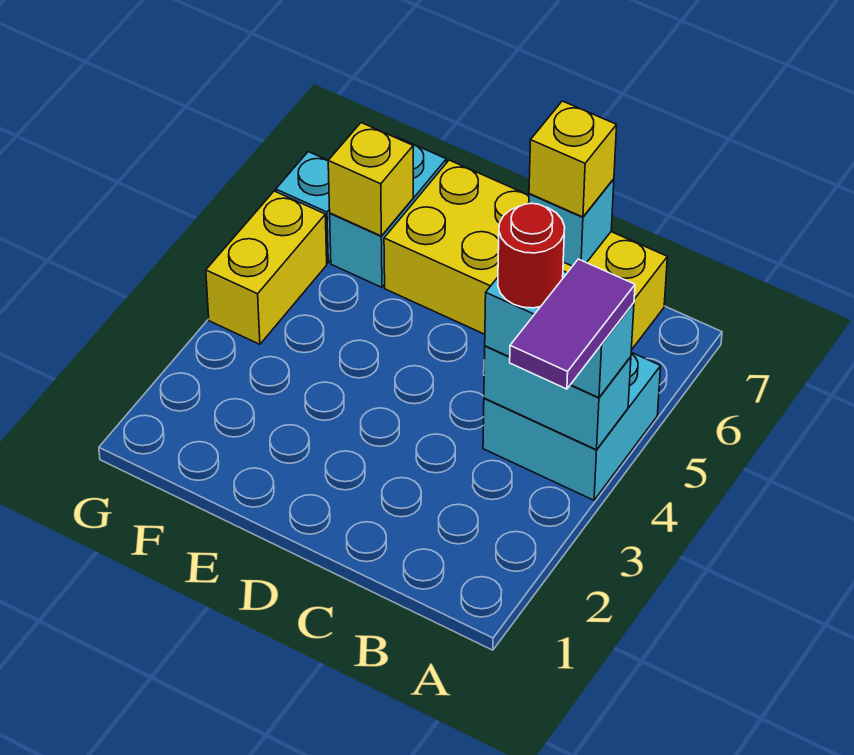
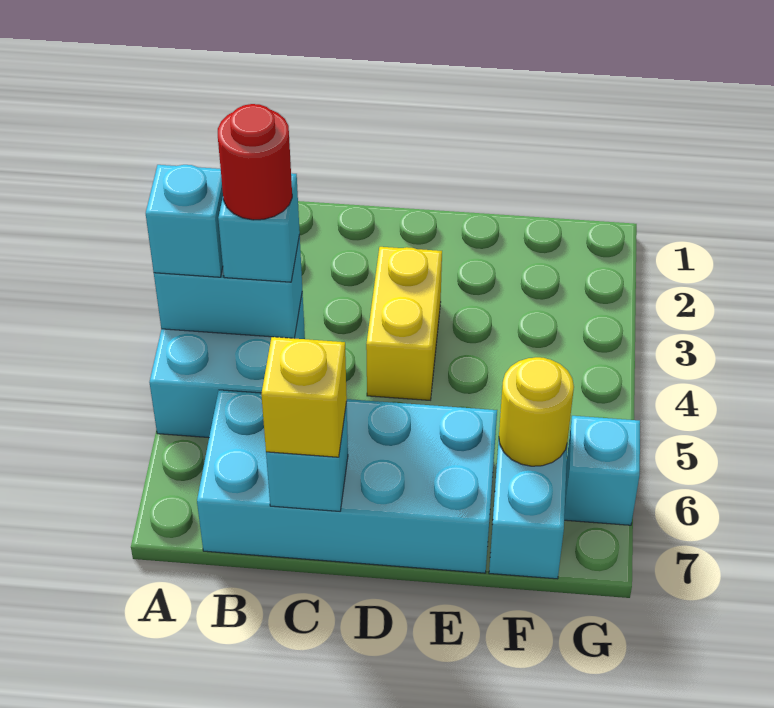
purple 1x2 tile [510,259,635,389] -> none
yellow 2x4 brick [384,160,667,350] -> cyan 2x4 brick [197,390,497,573]
yellow 1x1 brick [328,123,413,236] -> yellow 1x1 round brick [499,357,574,466]
yellow 1x2 brick [206,191,327,344] -> yellow 1x2 brick moved to [366,247,442,400]

